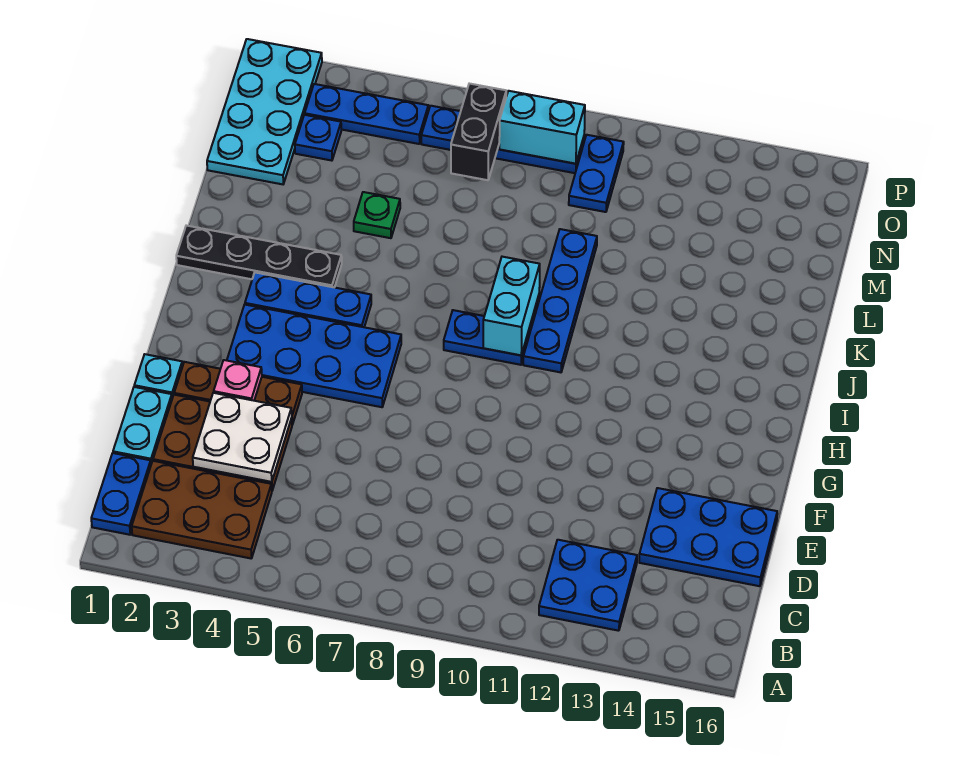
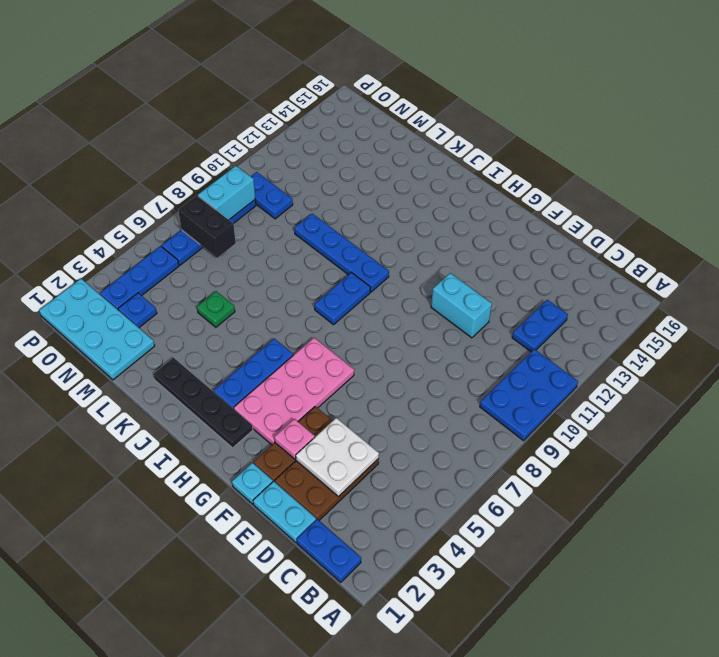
brown 2x3 plate [132,461,272,558] -> none
blue 2x2 plate [539,540,637,631] -> blue 1x2 plate [512,300,568,352]
blue 2x3 plate [639,488,777,586] -> blue 2x3 plate moved to [480,349,578,441]
blue 2x4 plate [227,305,401,407] -> pink 2x4 plate [234,338,354,445]
cyan 1x2 brick [483,257,540,355] -> cyan 1x2 brick moved to [431,273,492,338]
black 1x4 plate [176,226,342,287] -> black 1x4 plate turned to [153,358,253,448]

